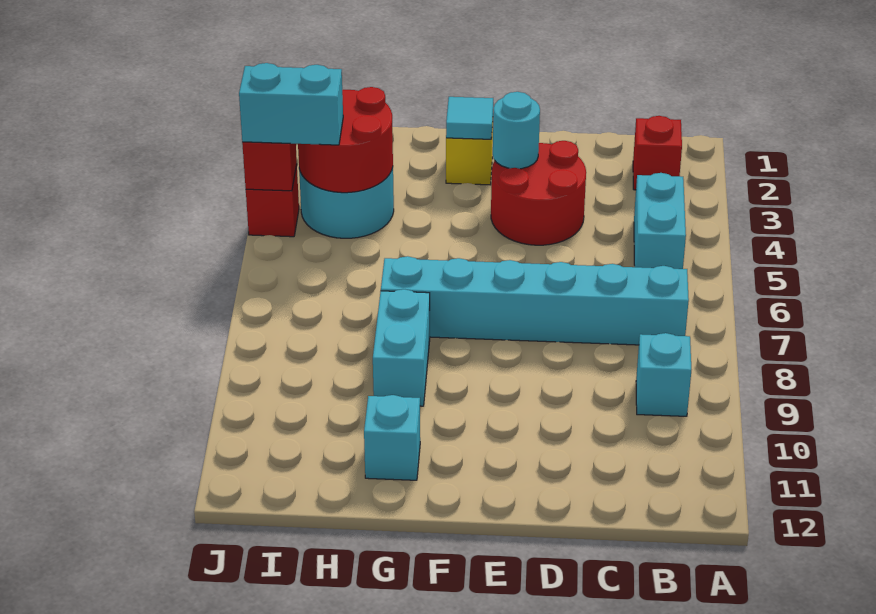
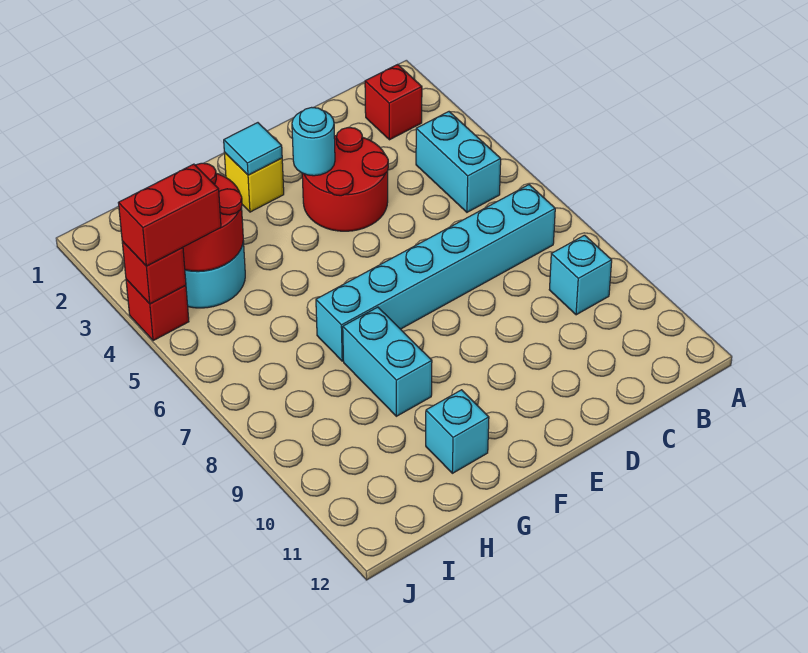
cyan 1x2 brick [239,63,343,145] -> red 1x2 brick [119,164,221,266]

